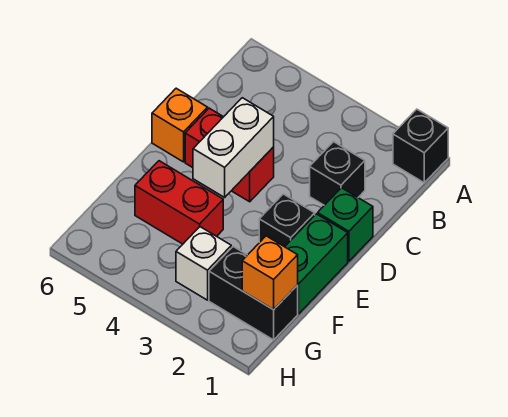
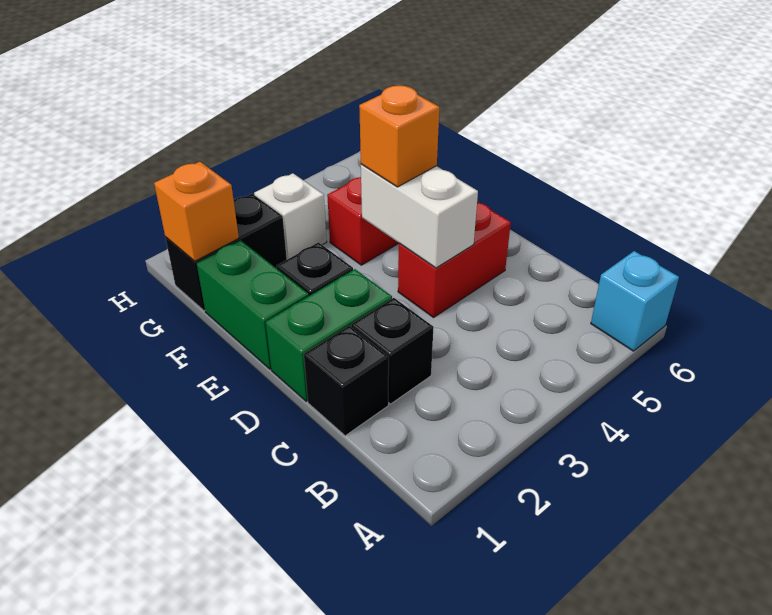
black 1x1 brick [393,109,448,183] -> black 1x1 brick moved to [304,326,389,436]
none -> cyan 1x1 brick [591,251,679,351]
green 1x1 brick [318,188,373,261] -> green 1x2 brick [266,269,392,401]
orange 1x1 brick [152,88,208,162] -> orange 1x1 brick moved to [359,85,439,187]

